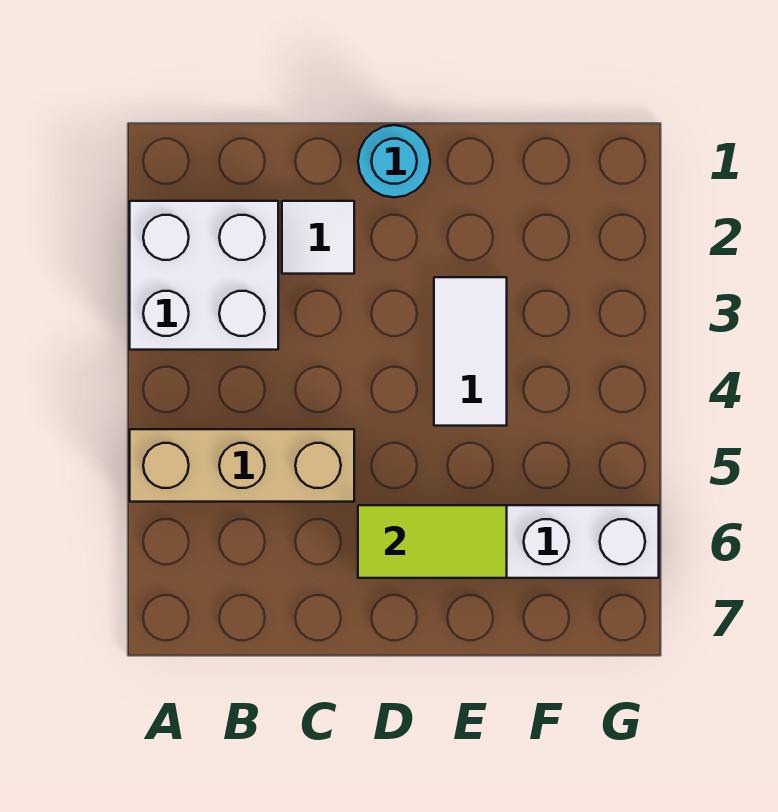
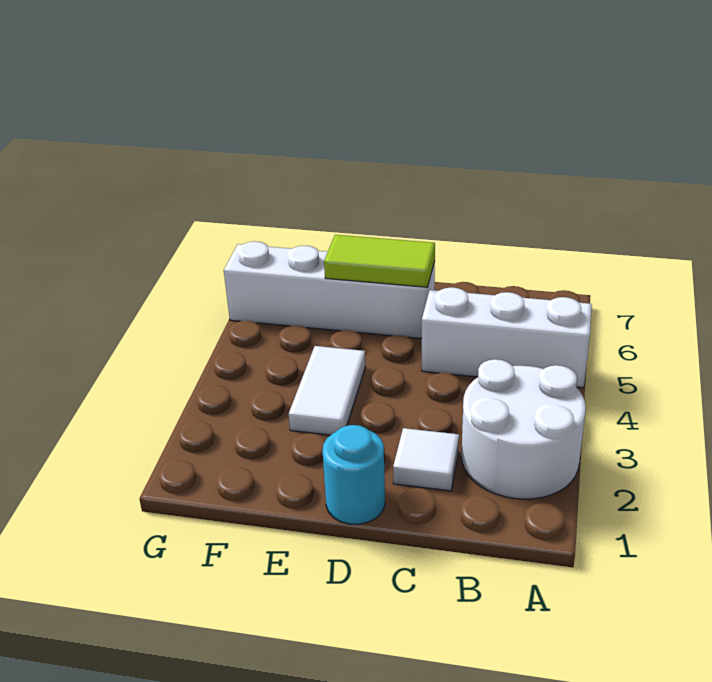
white 2x2 brick [130,201,278,350] -> white 2x2 round brick [461,359,586,499]
tan 1x3 brick [130,429,354,502] -> white 1x3 brick [422,287,592,388]

